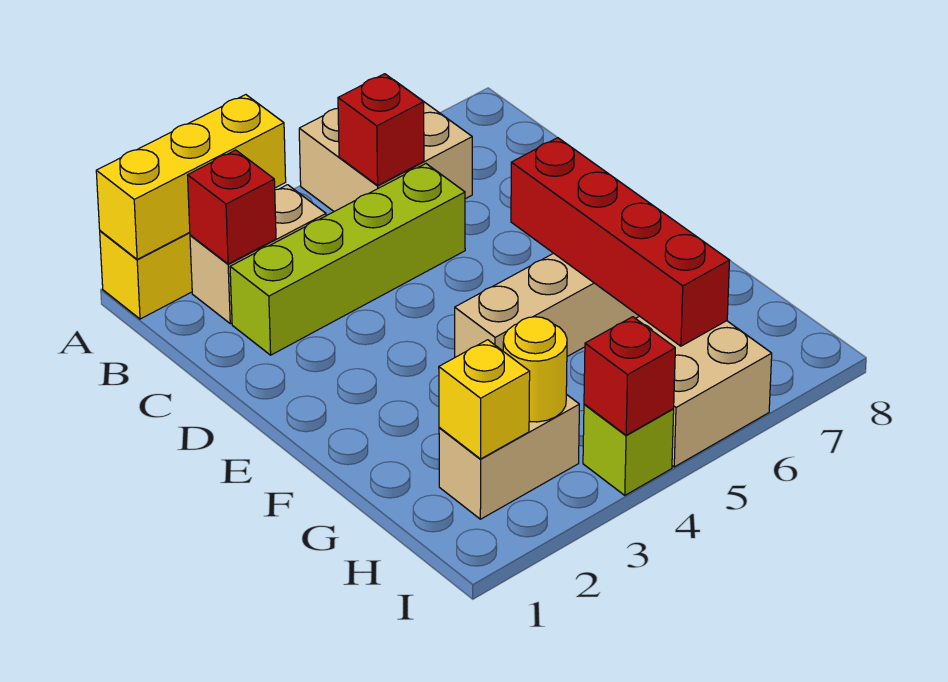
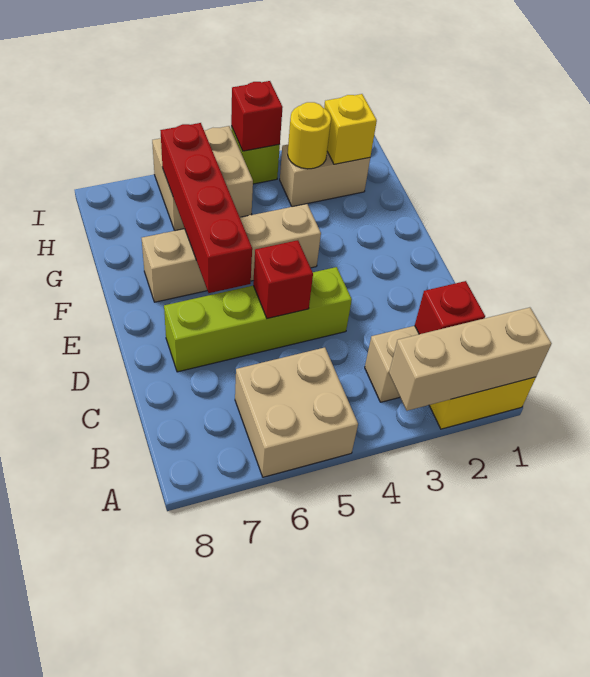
yellow 1x3 brick [96,95,286,259] -> tan 1x3 brick [389,307,551,411]
red 1x1 brick [338,74,424,185] -> red 1x1 brick moved to [253,240,313,319]
lime 1x4 brick [230,164,465,355] -> lime 1x4 brick moved to [164,267,352,372]

